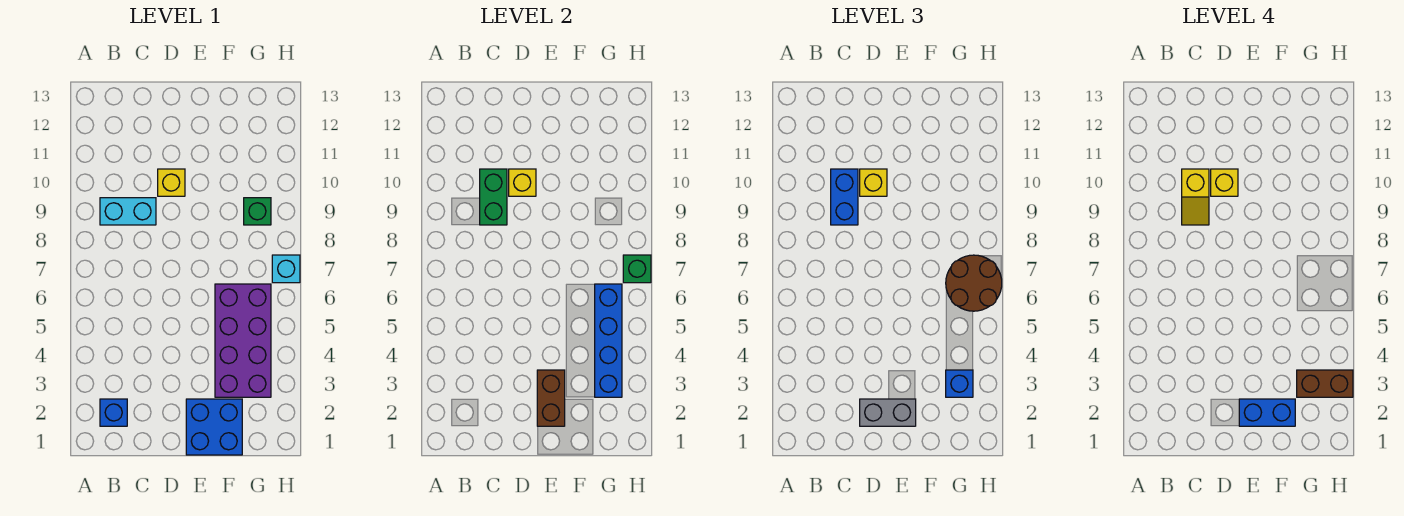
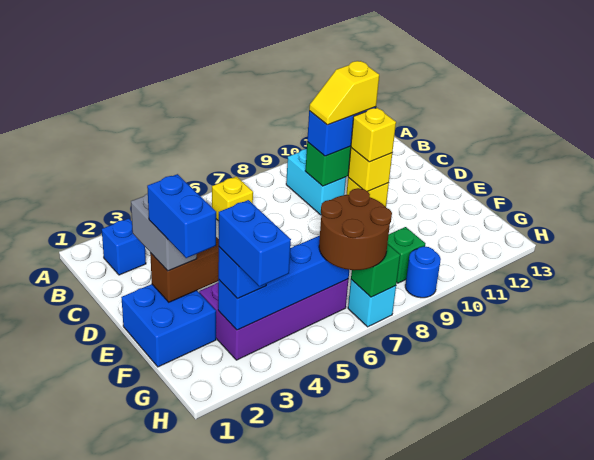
yellow 1x1 brick [1211,169,1238,196] -> yellow 1x1 brick moved to [212,177,253,221]
brown 1x2 brick [1297,370,1353,397] -> blue 1x2 brick [219,200,291,287]
none -> blue 1x1 round brick [405,247,441,298]

